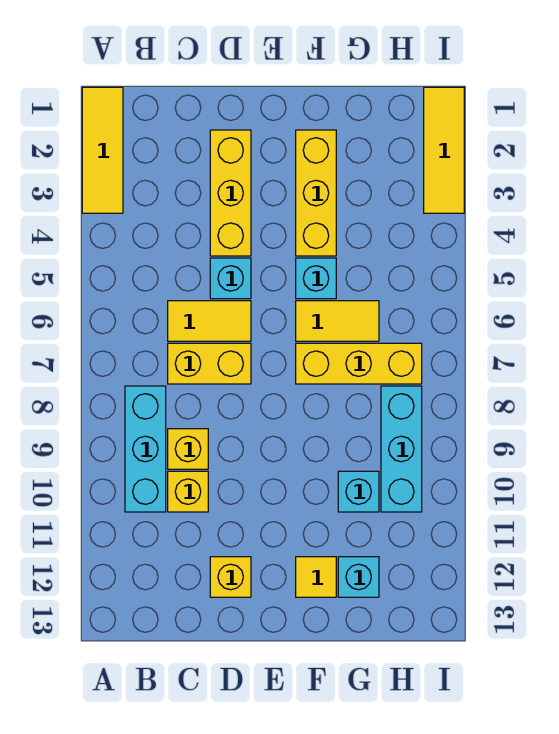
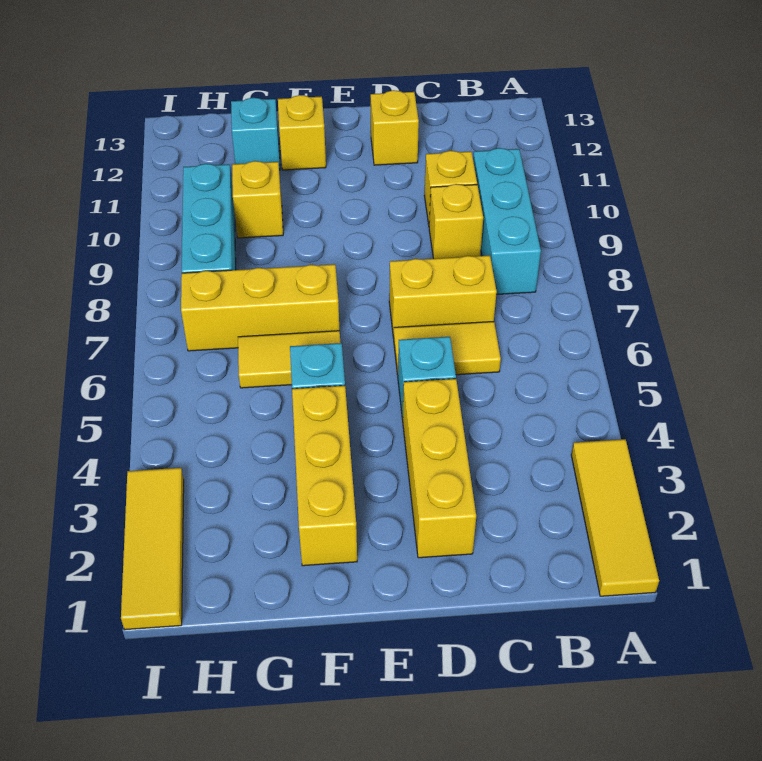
yellow 1x1 tile [296,557,336,597] -> yellow 1x1 brick [278,95,326,170]
cyan 1x1 brick [338,471,379,512] -> yellow 1x1 brick [232,161,283,238]

